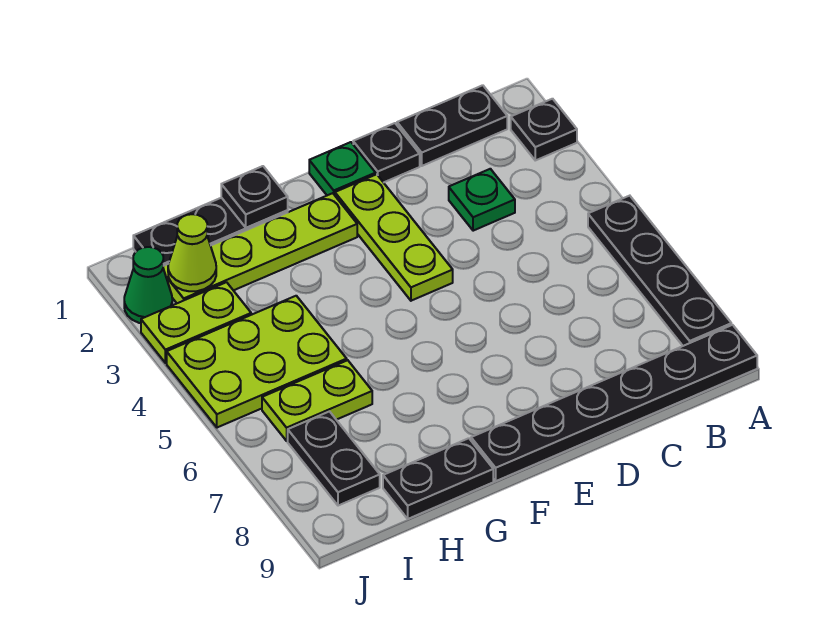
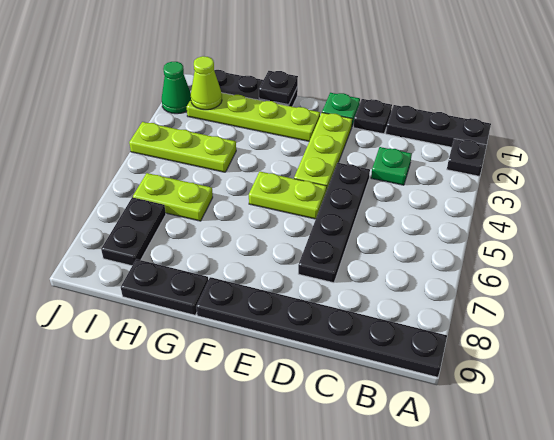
black 1x4 plate [588,196,731,346] -> black 1x4 plate moved to [298,163,370,283]
black 1x2 plate [397,85,507,166] -> black 1x3 plate [386,105,491,147]
lime 2x3 plate [167,296,347,428] -> lime 1x3 plate [129,122,236,172]
lime 1x2 plate [141,282,251,363] -> lime 1x2 plate moved to [249,172,327,219]

